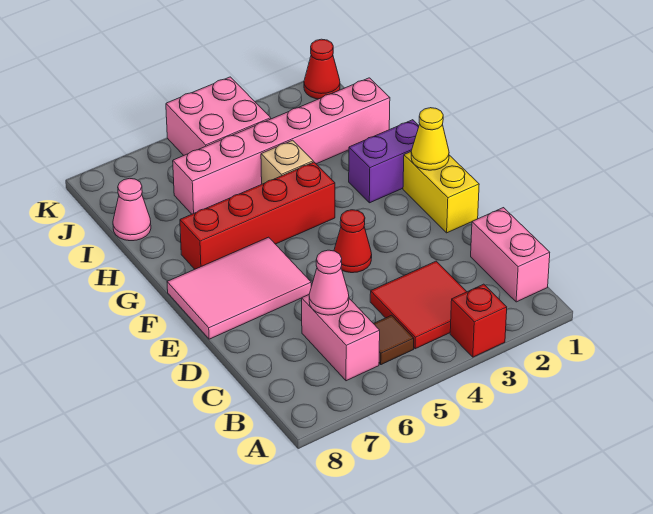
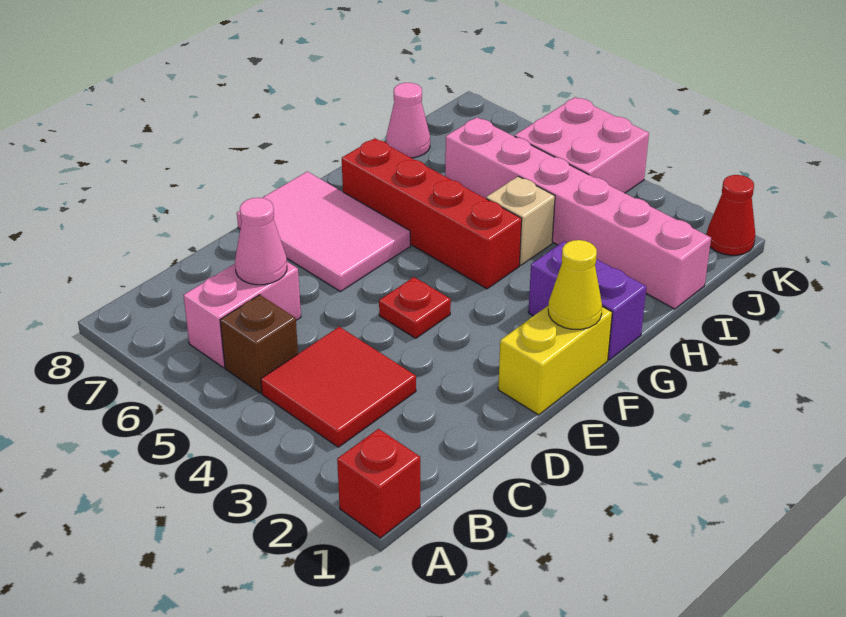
red 1x1 brick [450,284,507,357] -> red 1x1 brick moved to [337,429,420,538]
pink 1x2 brick [471,208,550,302] -> none
brown 1x1 tile [374,315,414,365] -> brown 1x1 brick [220,295,298,393]
red 1x1 cone [334,210,372,273] -> red 1x1 plate [379,277,451,338]

